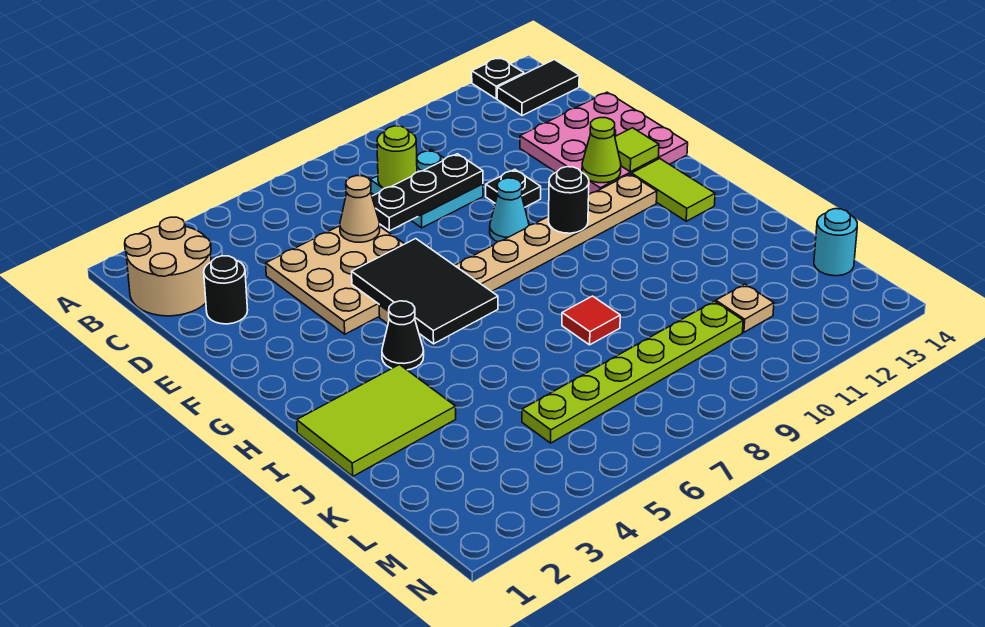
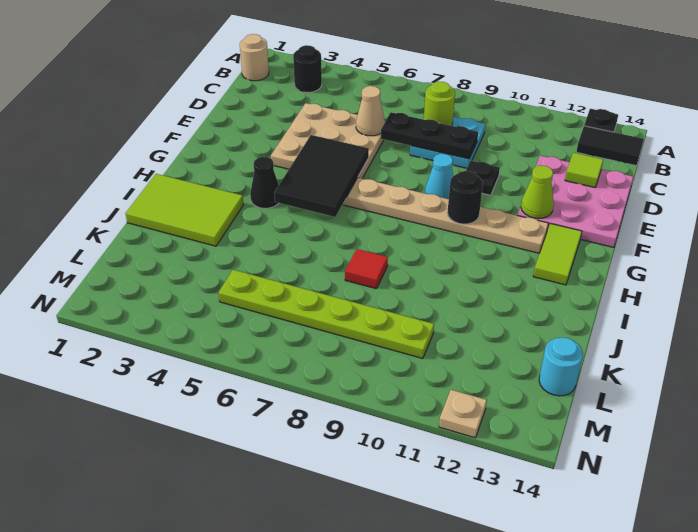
tan 2x2 round brick [125,217,211,316] -> tan 1x1 round brick [240,34,269,81]
black 1x1 round brick [204,256,248,324] -> black 1x1 round brick moved to [293,45,322,93]
lime 1x1 tile [615,128,659,172] -> lime 1x1 tile moved to [565,153,603,187]
tan 1x1 plate [716,284,774,332] -> tan 1x1 plate moved to [439,390,487,438]

